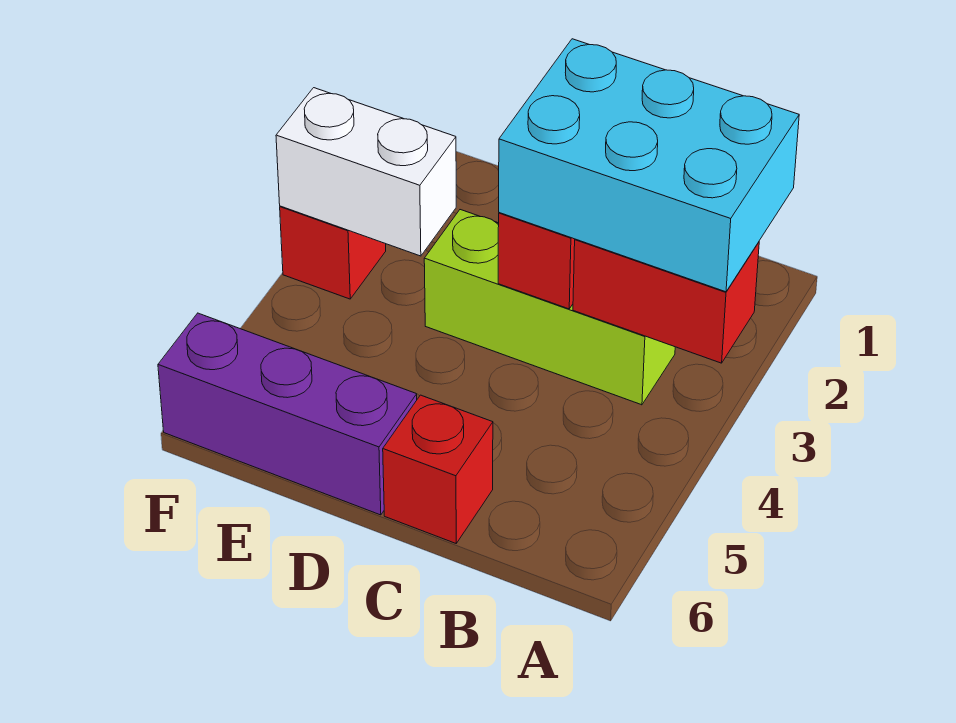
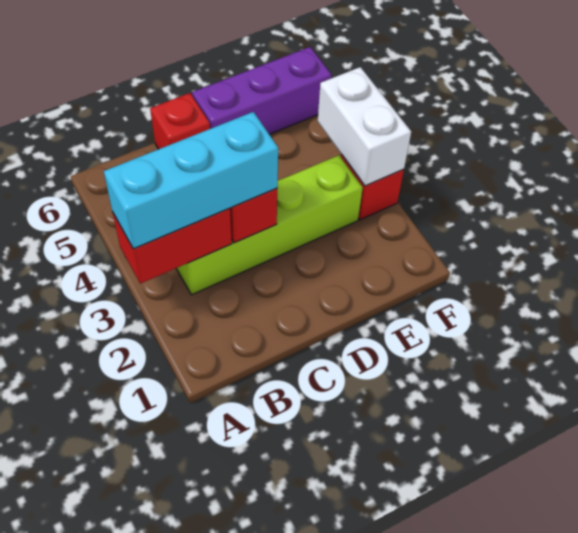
cyan 2x3 brick [499,39,799,292] -> cyan 1x3 brick [104,112,278,249]
lime 1x3 brick [424,210,675,405] -> lime 1x4 brick [176,155,363,295]
white 1x2 brick [276,88,456,256] -> white 1x2 brick turned to [318,67,411,186]

